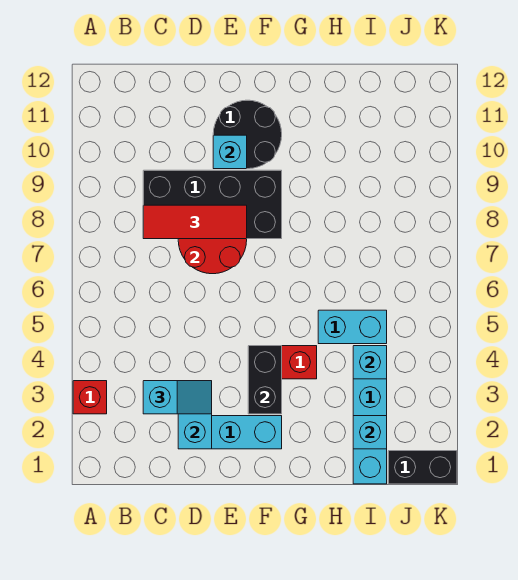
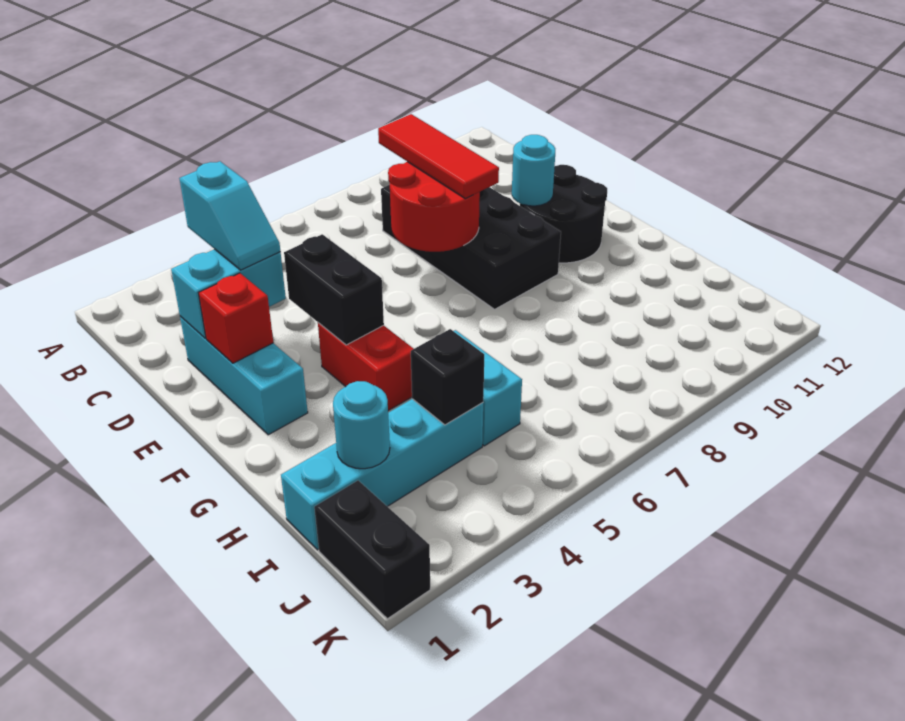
red 1x1 brick [73,381,107,414] -> red 1x1 brick moved to [199,273,273,363]
cyan 1x1 brick [213,135,247,169] -> cyan 1x1 round brick [512,135,555,206]
black 1x2 brick [248,346,282,414] -> black 1x2 brick turned to [284,234,384,345]
cyan 1x1 brick [353,416,387,449] -> cyan 1x1 round brick [333,381,390,469]
cyan 1x1 brick [353,346,387,379] -> black 1x1 brick [411,329,484,425]

